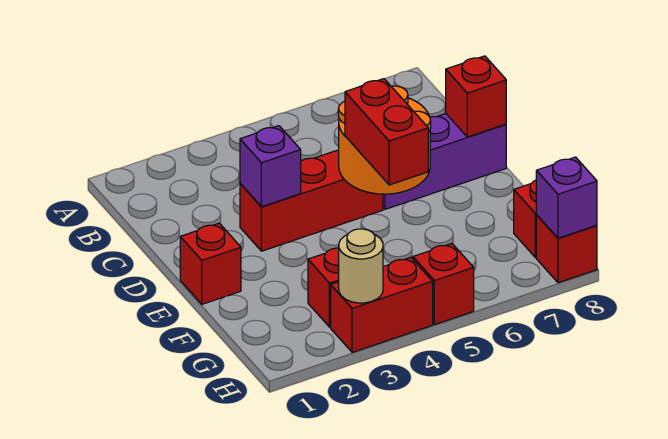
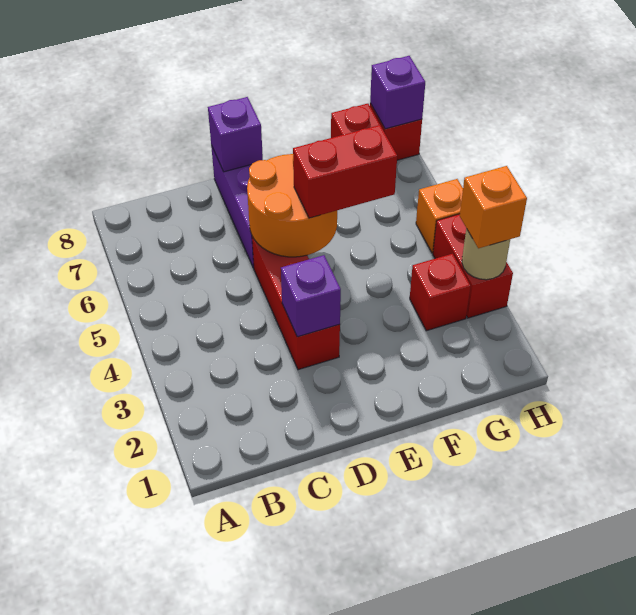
red 1x1 brick [446,56,506,137] -> purple 1x1 brick [208,97,263,172]
red 1x1 brick [180,223,241,304] -> none
none -> orange 1x1 brick [460,166,527,248]
red 1x1 brick [413,244,474,325] -> orange 1x1 brick [416,179,463,253]

